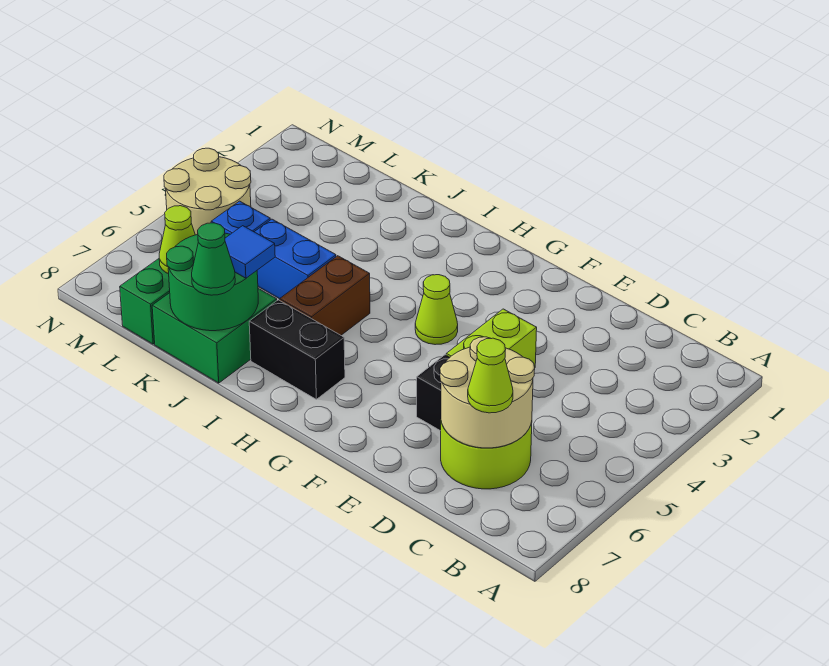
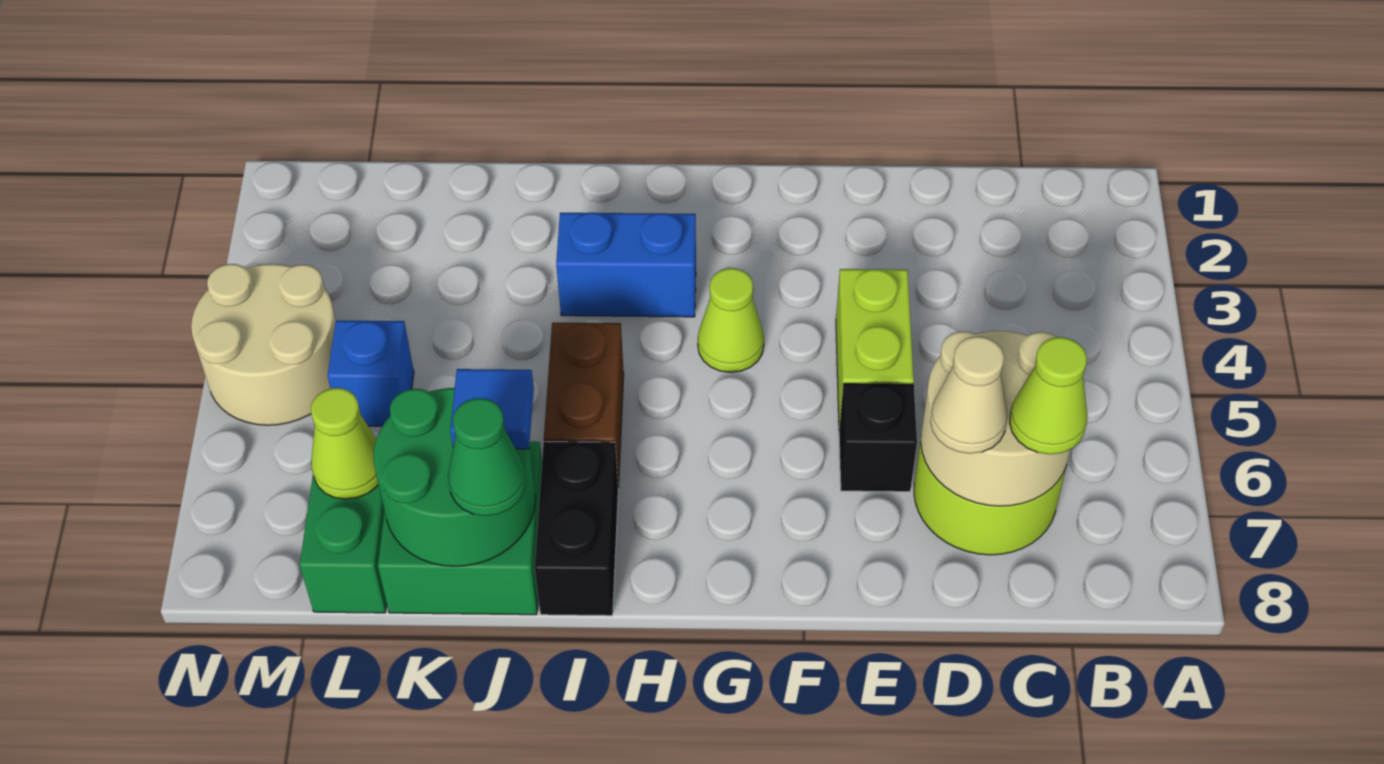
none -> tan 1x1 cone [930,337,1007,454]
black 1x2 brick [249,300,345,399] -> black 1x2 brick turned to [535,442,618,616]
blue 1x2 brick [255,219,336,299] -> blue 1x2 brick moved to [556,213,696,317]

